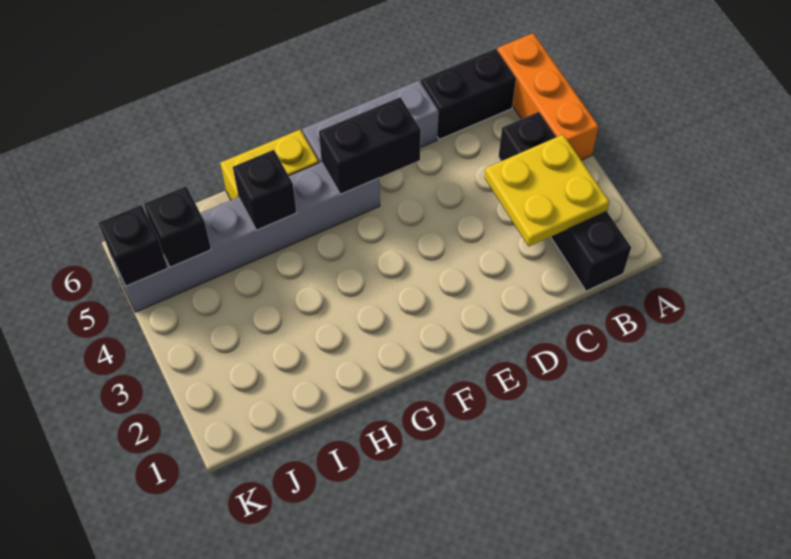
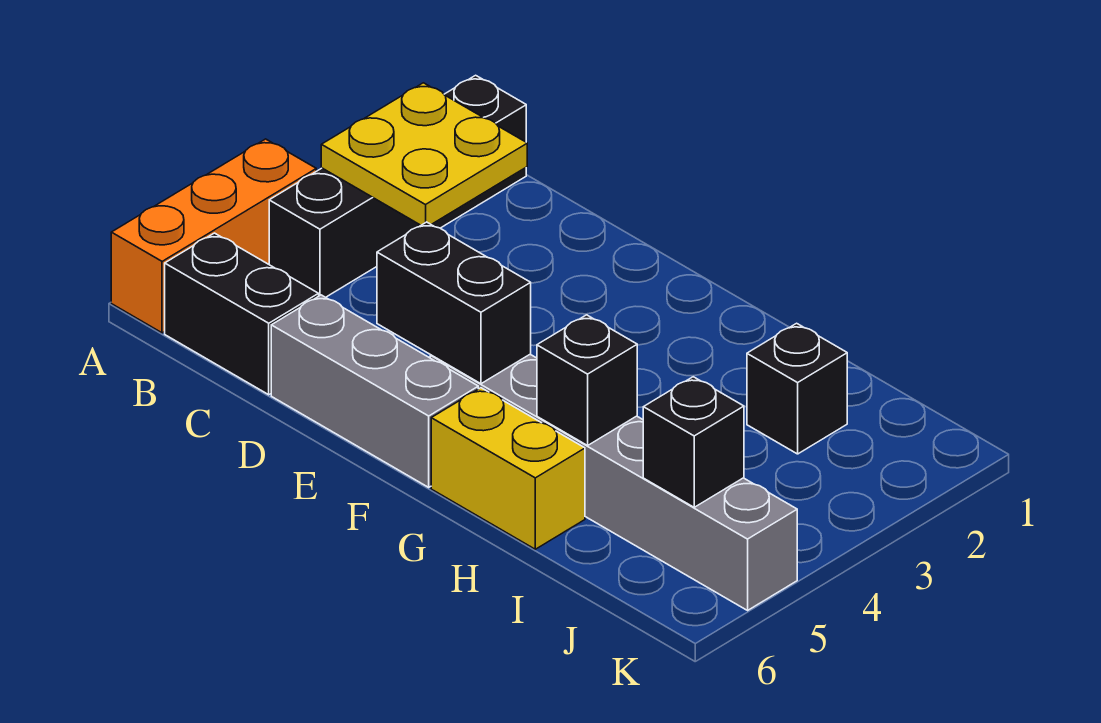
black 1x1 brick [99,205,168,286] -> black 1x1 brick moved to [747,323,847,454]

